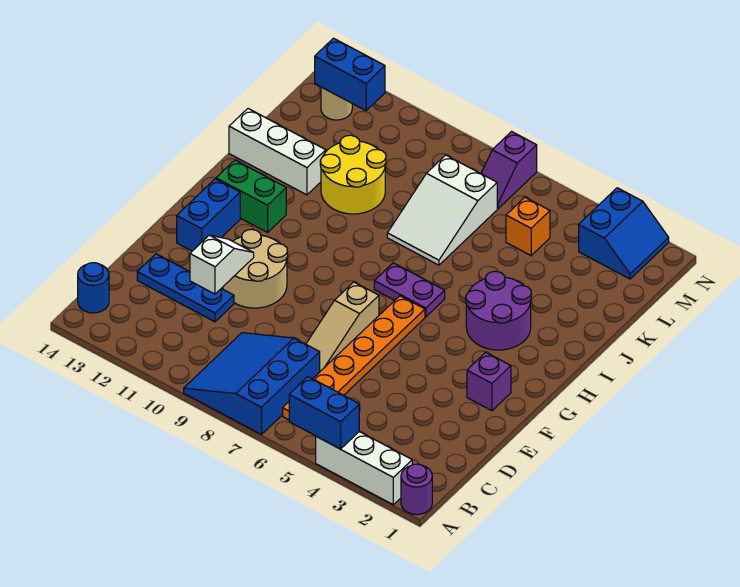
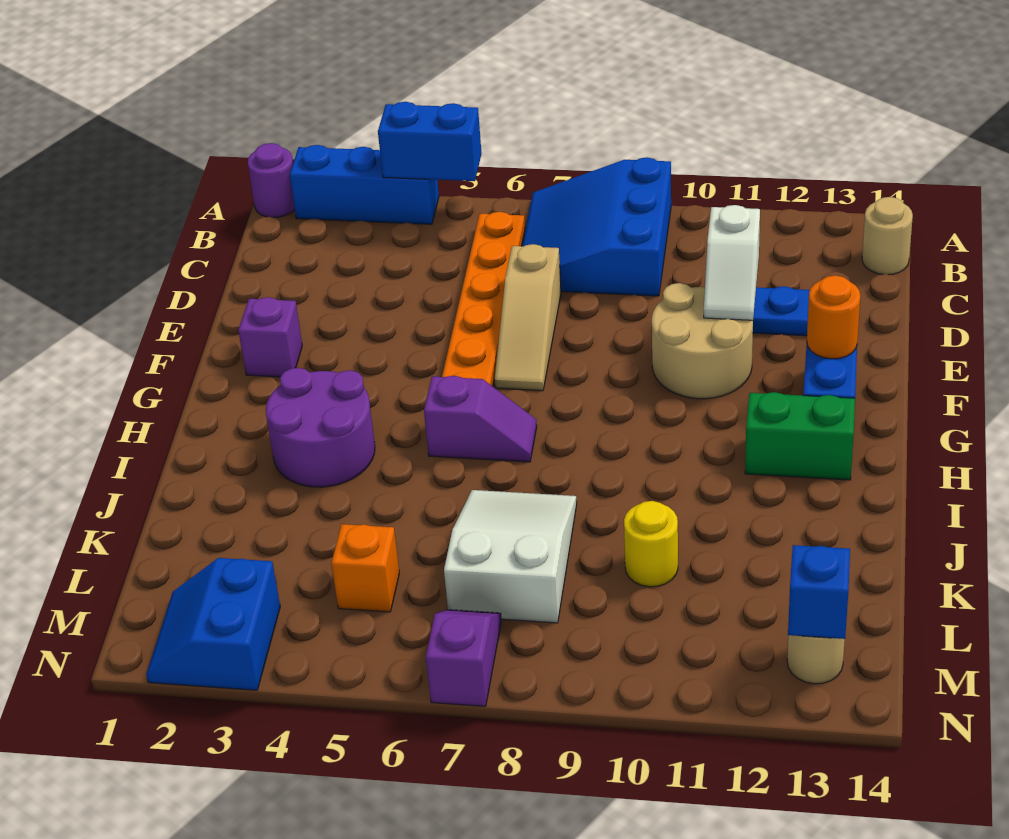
white 1x3 brick [316,432,412,505] -> blue 1x3 brick [290,145,439,224]
blue 3x3 slope [184,333,320,435] -> blue 3x3 slope turned to [522,157,671,296]
blue 1x1 round brick [78,263,109,313] -> tan 1x1 round brick [862,197,913,275]
tan 1x3 slope [306,282,379,371] -> tan 1x3 slope turned to [495,244,561,391]
none -> orange 1x1 round brick [807,275,860,359]
purple 1x2 plate [374,263,445,317] -> purple 1x2 slope [424,376,537,462]
yellow 2x2 round brick [320,135,386,214] -> yellow 1x1 round brick [624,501,678,587]
white 1x3 brick [229,109,326,195] -> none
blue 1x2 brick [315,38,385,111] -> blue 1x1 brick [788,545,850,639]

